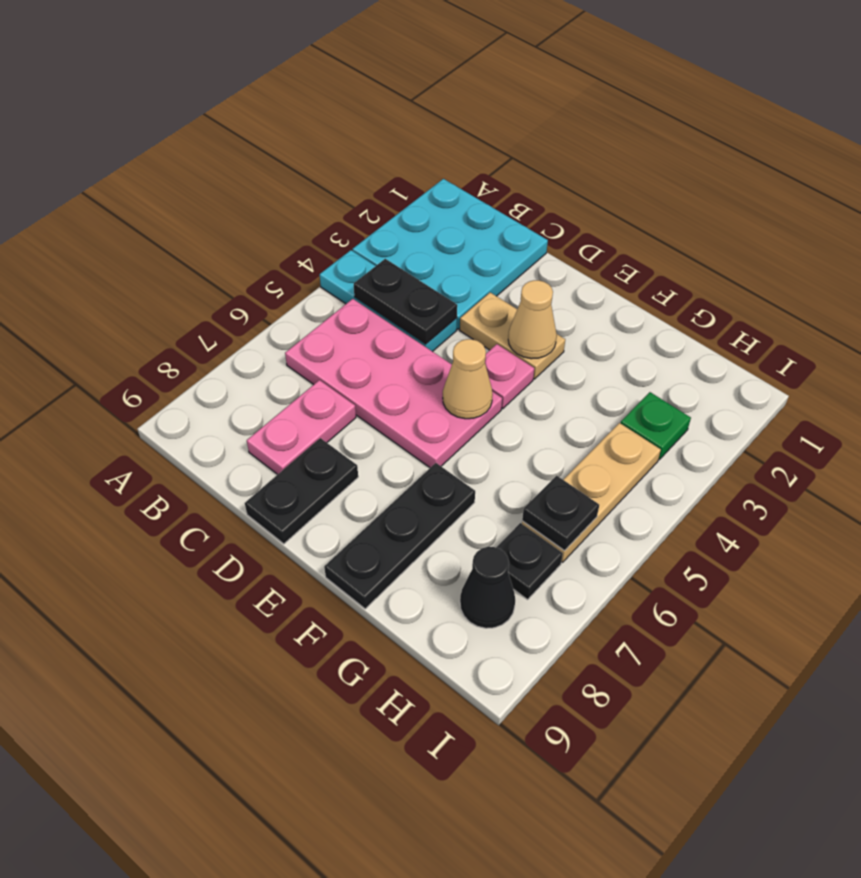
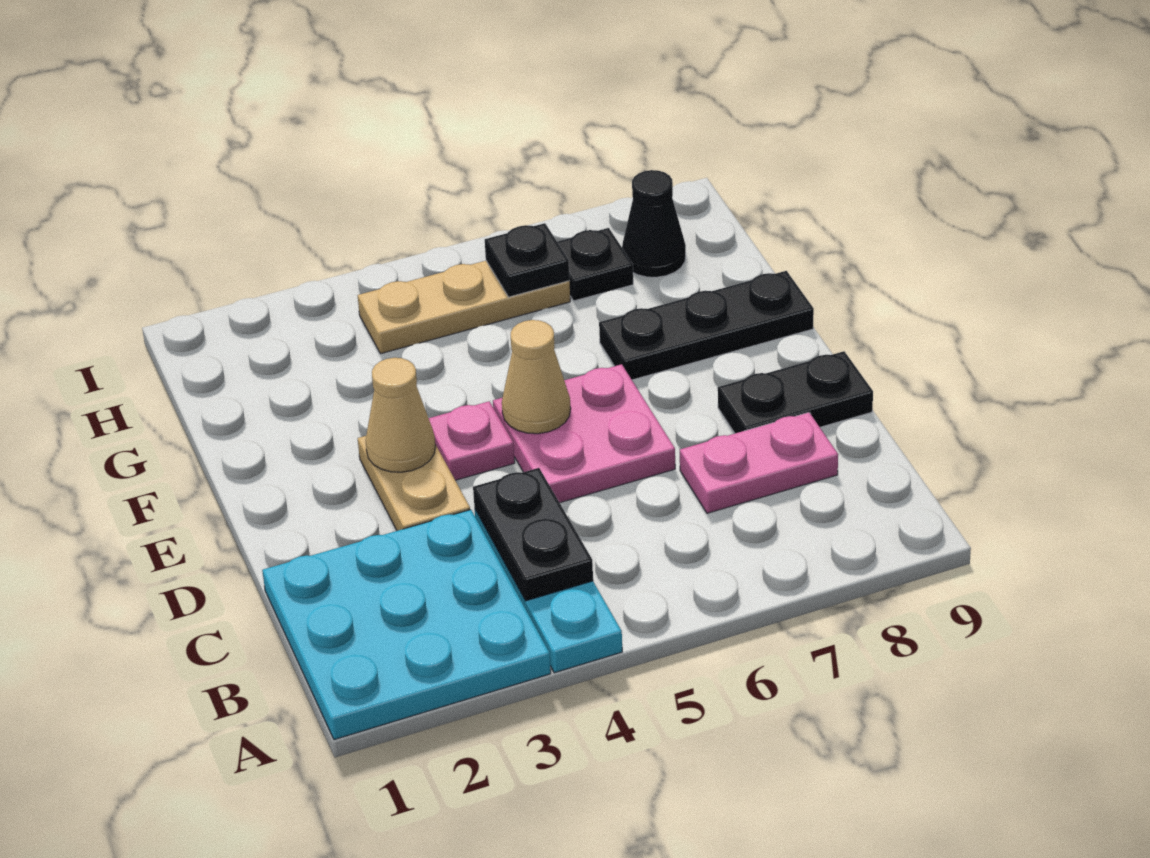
pink 2x4 plate [285,299,502,468] -> pink 2x2 plate [493,364,675,503]
green 1x1 plate [621,392,691,460] -> none

